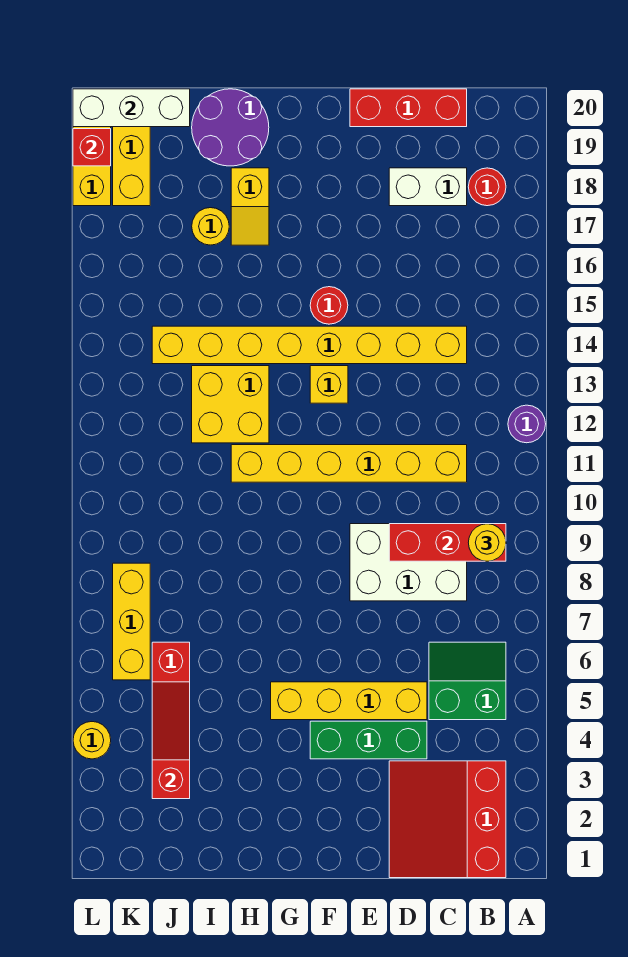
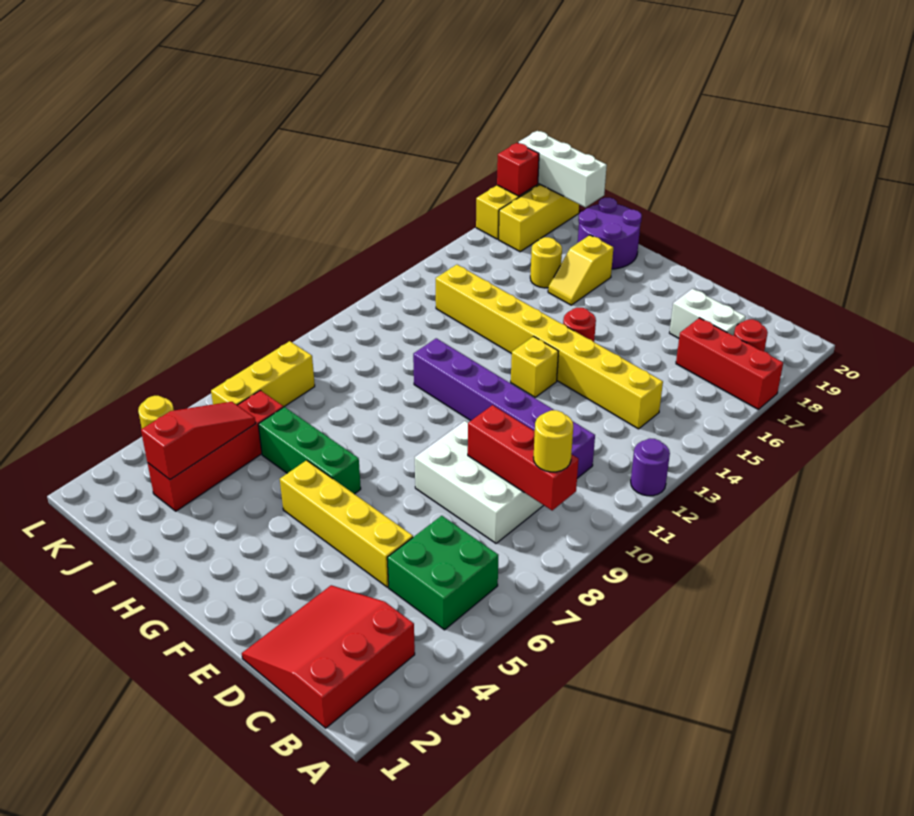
green 2x2 slope [429,642,506,720] -> green 2x2 brick [387,516,498,630]
yellow 1x6 brick [231,445,467,482] -> purple 1x6 brick [413,338,595,478]
red 1x3 brick [350,89,467,127] -> red 1x3 brick moved to [676,318,783,410]
green 1x3 brick [310,721,427,759] -> green 1x3 brick moved to [258,407,361,494]
yellow 2x2 brick [192,366,269,443] -> none

